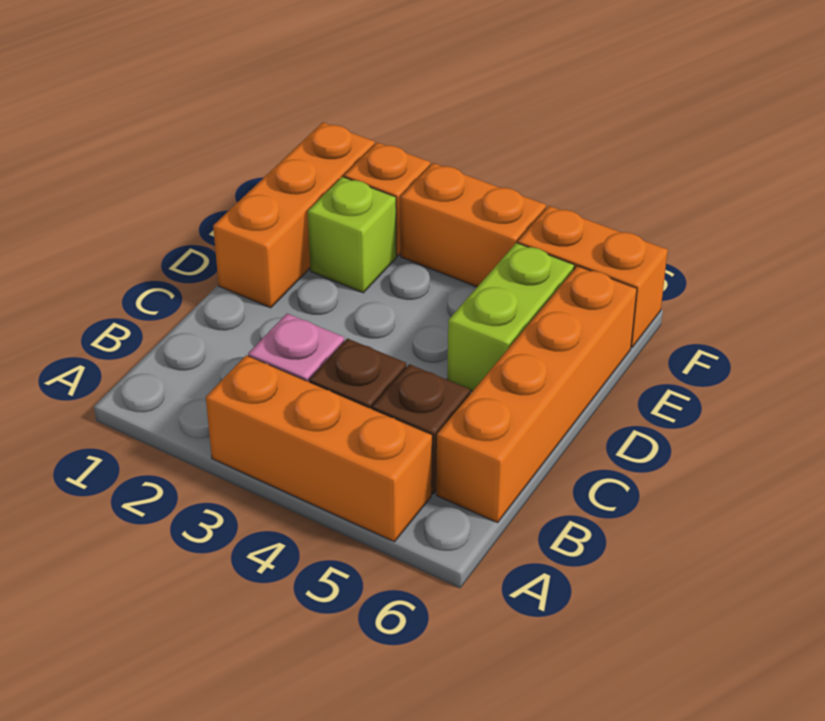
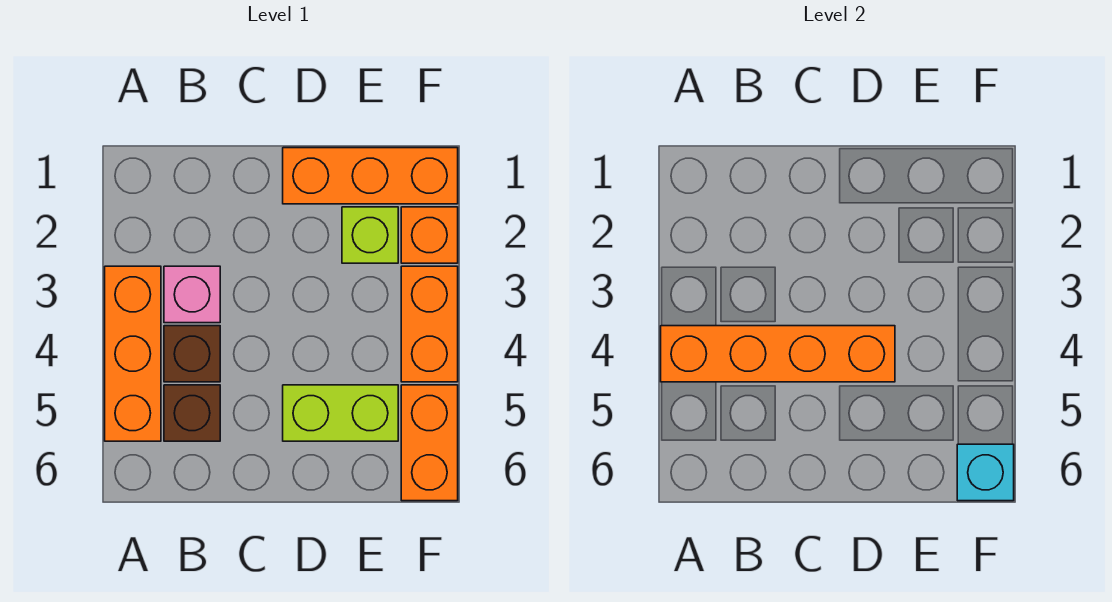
orange 1x4 brick [436,266,637,523] -> orange 1x4 brick moved to [661,326,895,382]
none -> cyan 1x1 brick [957,444,1014,501]

